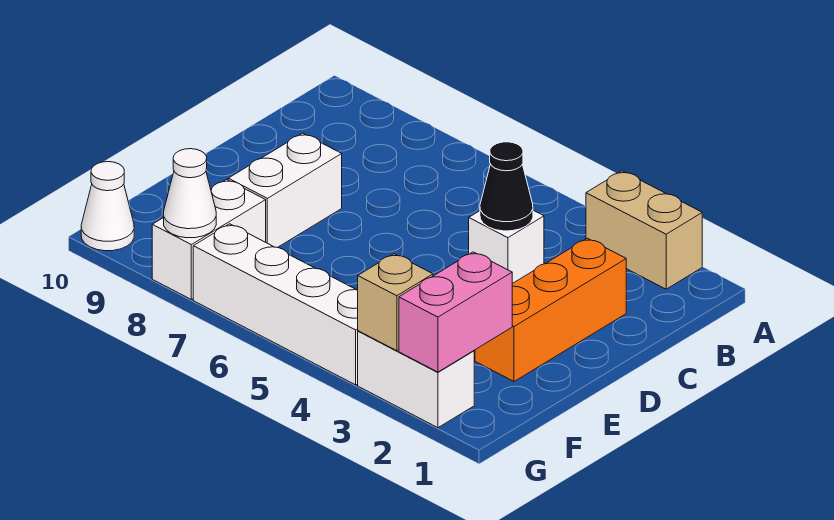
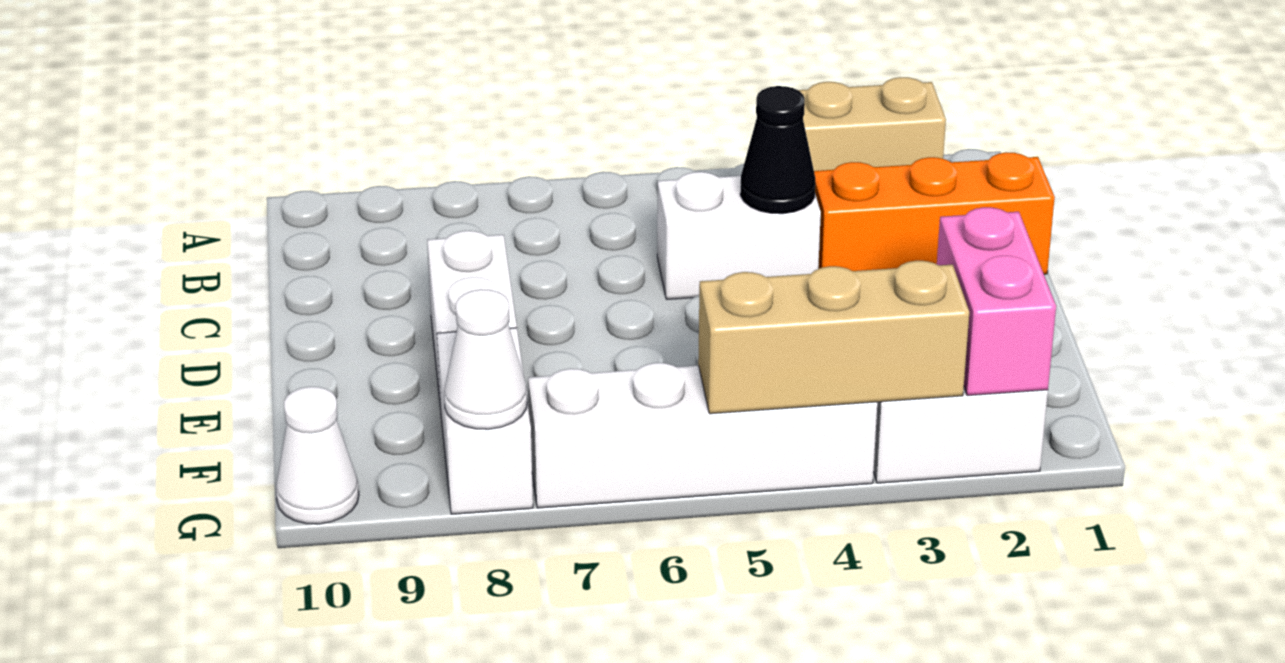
orange 1x3 brick [475,238,626,381] -> orange 1x3 brick turned to [814,152,1055,274]
white 1x1 brick [469,210,544,284] -> white 1x2 brick [657,172,821,299]
tan 1x1 brick [358,254,433,351] -> tan 1x3 brick [698,261,969,414]

